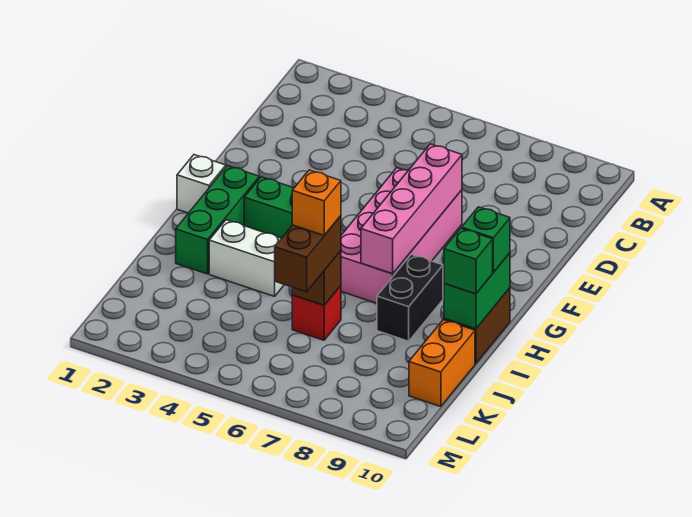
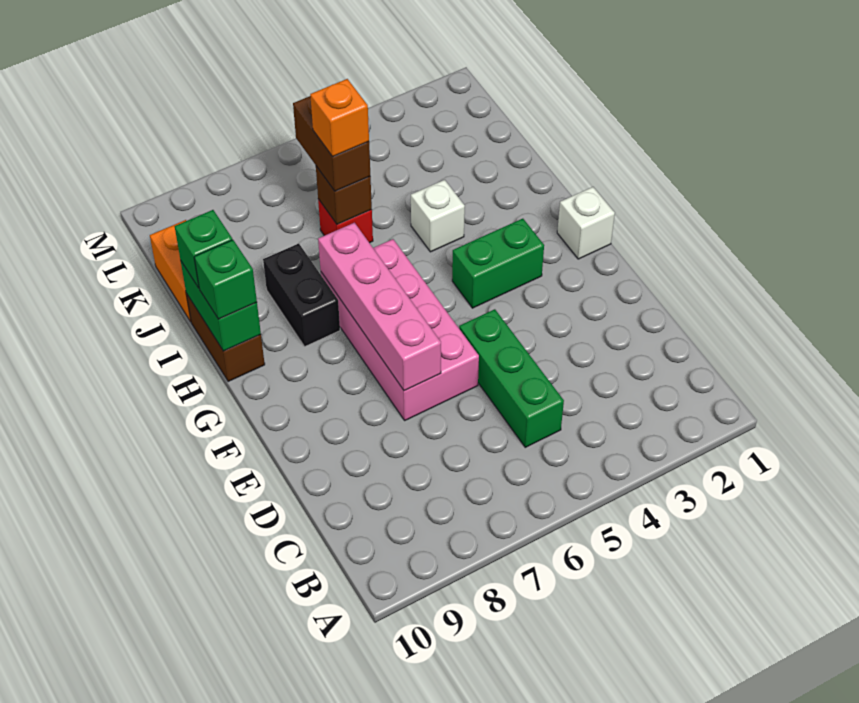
green 1x3 brick [176,166,259,274] -> green 1x3 brick moved to [459,309,564,447]
white 1x2 brick [209,220,284,296] -> white 1x1 brick [411,180,465,252]

